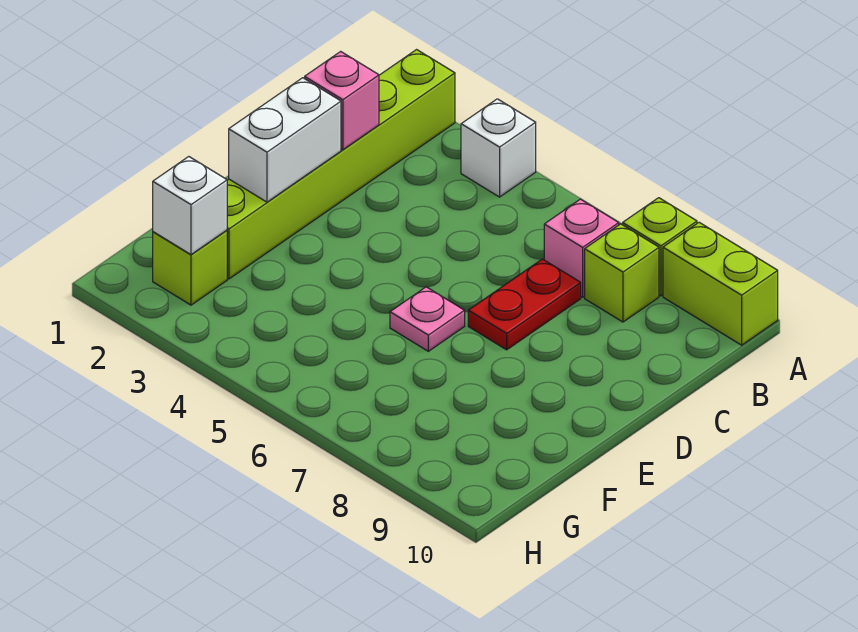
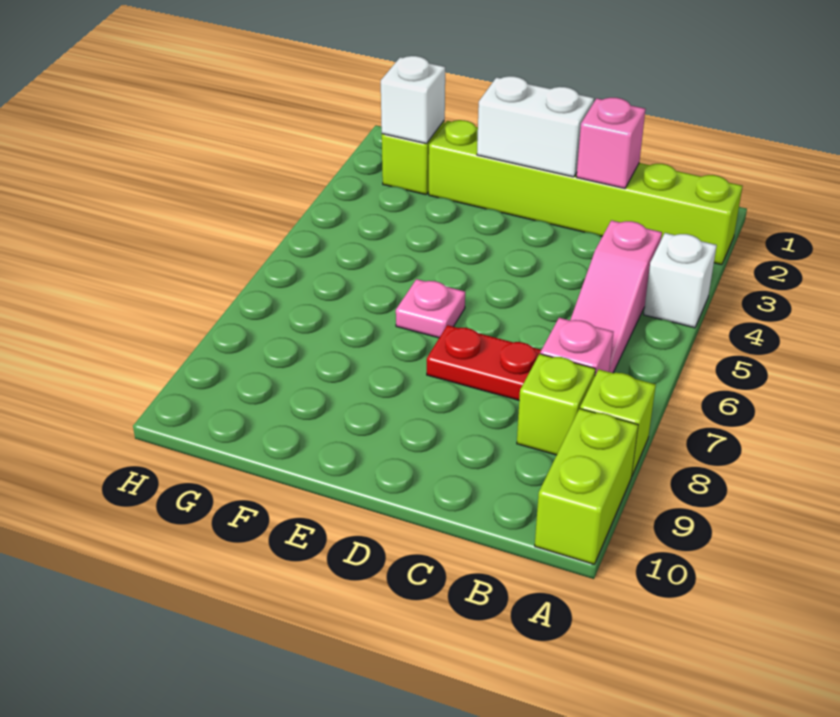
none -> pink 1x3 slope [571,220,662,373]

